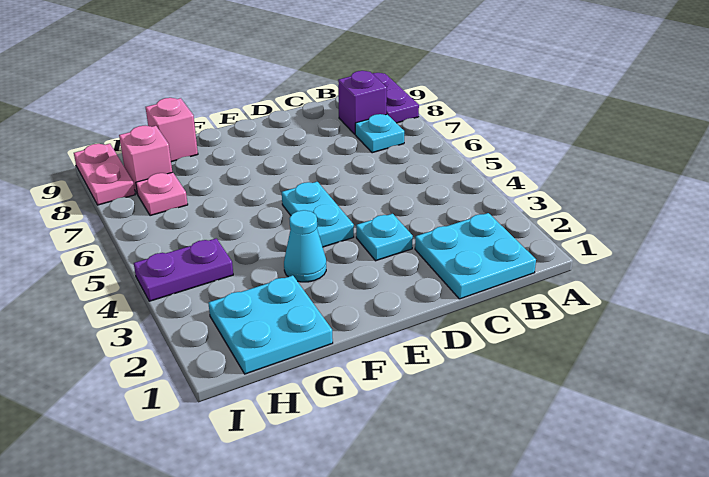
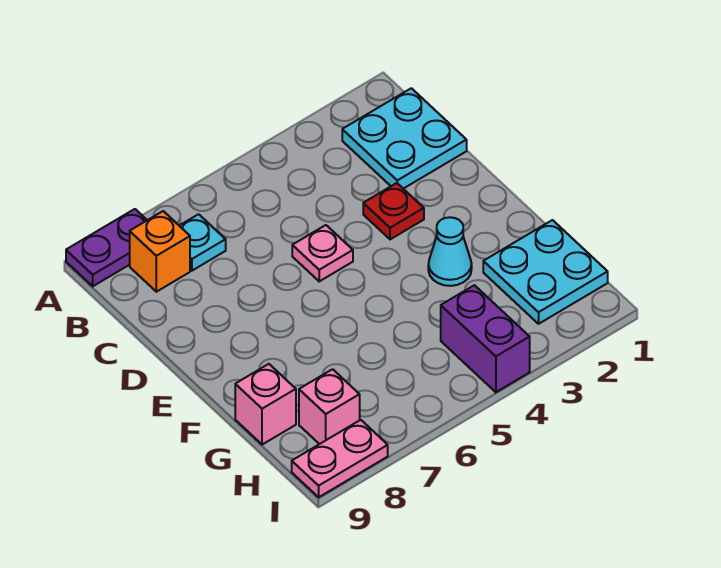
purple 1x1 brick [338,71,387,134] -> orange 1x1 brick [130,211,190,292]
cyan 1x1 plate [356,214,413,261] -> red 1x1 plate [363,183,424,239]
cyan 1x2 plate [282,182,354,247] -> none
purple 1x2 plate [134,238,233,301] -> purple 1x2 brick [441,285,530,392]
pink 1x1 plate [136,172,188,216] -> pink 1x1 plate moved to [292,225,353,281]

